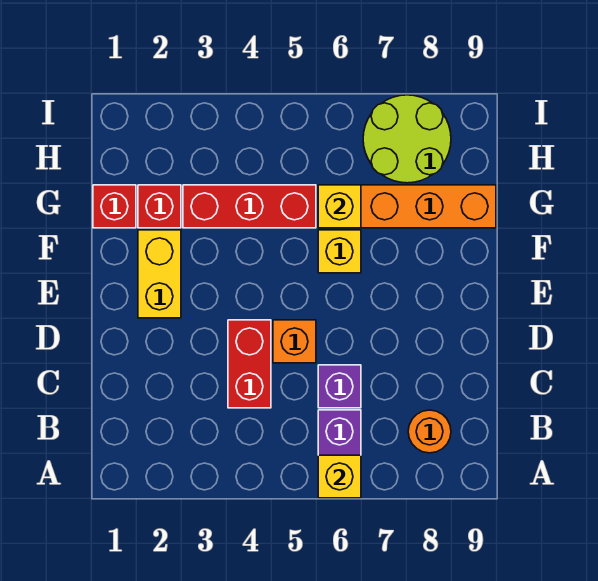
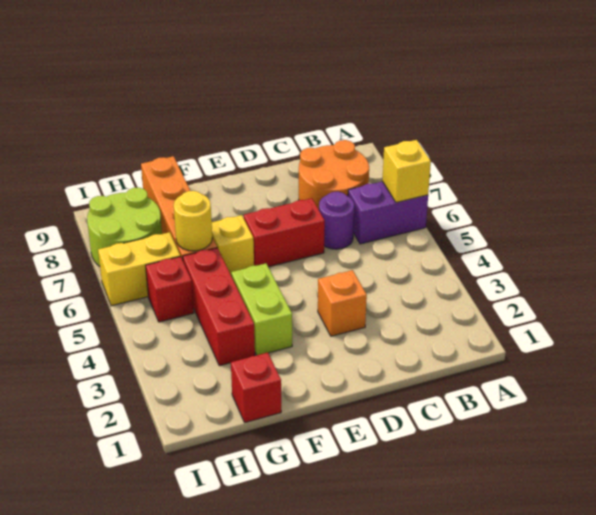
orange 1x1 round brick [408,410,451,453] -> orange 2x2 round brick [299,140,369,209]
red 1x2 brick [228,320,271,408] -> red 1x2 brick moved to [244,198,325,267]
purple 1x1 brick [318,365,361,408] -> purple 1x1 round brick [319,192,354,249]
orange 1x1 brick [273,320,316,363] -> orange 1x1 brick moved to [318,270,367,336]
yellow 1x2 brick [138,230,181,318] -> yellow 1x2 brick moved to [98,232,180,306]
none -> lime 1x2 brick [231,263,292,355]
red 1x1 brick [138,185,181,228] -> red 1x1 brick moved to [146,256,194,322]
yellow 1x1 brick [318,185,361,228] -> yellow 1x1 round brick [174,191,212,251]

